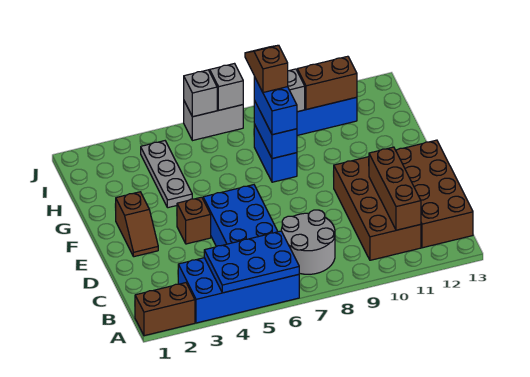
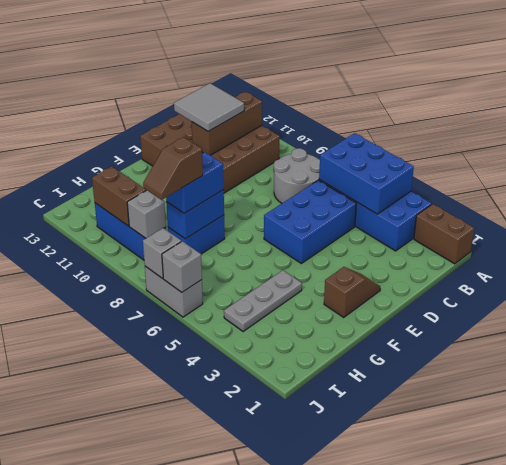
blue 2x3 plate [204,231,299,293] -> blue 2x3 brick [319,133,414,214]
none -> grey 2x2 tile [174,83,244,131]
brown 1x1 brick [177,197,211,244] -> none

